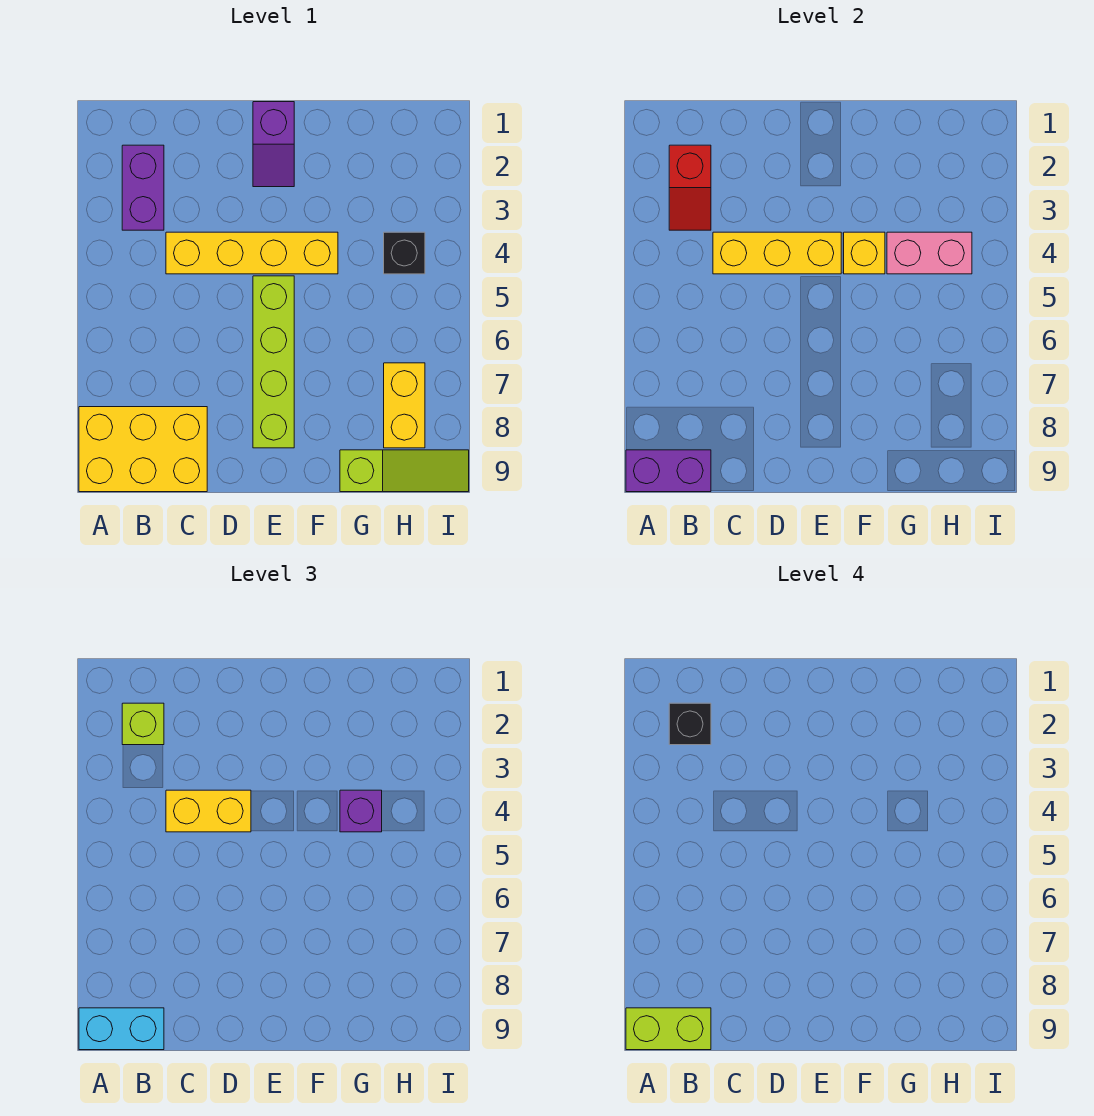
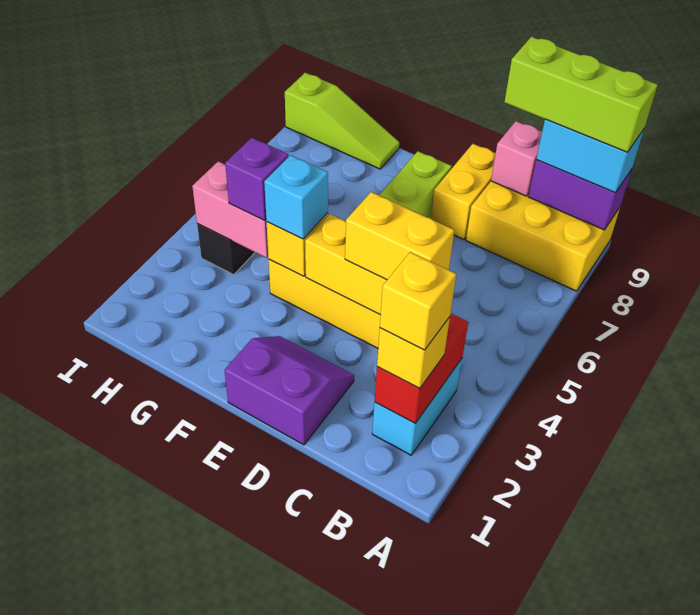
lime 1x2 brick [626,1008,711,1050] -> lime 1x3 brick [505,37,658,152]
purple 1x2 brick [122,145,164,230] -> cyan 1x2 brick [372,359,462,455]
red 1x2 slope [669,145,711,230] -> red 1x2 brick [375,313,468,423]
lime 1x1 brick [122,703,164,745] -> yellow 1x1 brick [377,317,450,388]
black 1x1 brick [669,703,711,745] -> yellow 1x1 brick [380,252,456,350]
none -> pink 1x1 brick [491,121,542,196]
purple 1x2 slope [253,102,294,187] -> purple 2x2 slope [224,336,354,445]
none -> cyan 1x1 brick [264,155,328,239]
lime 1x3 slope [340,450,469,492] -> lime 1x3 slope turned to [285,73,399,169]
yellow 1x2 brick [384,363,425,448] -> yellow 1x2 brick moved to [431,144,496,239]

